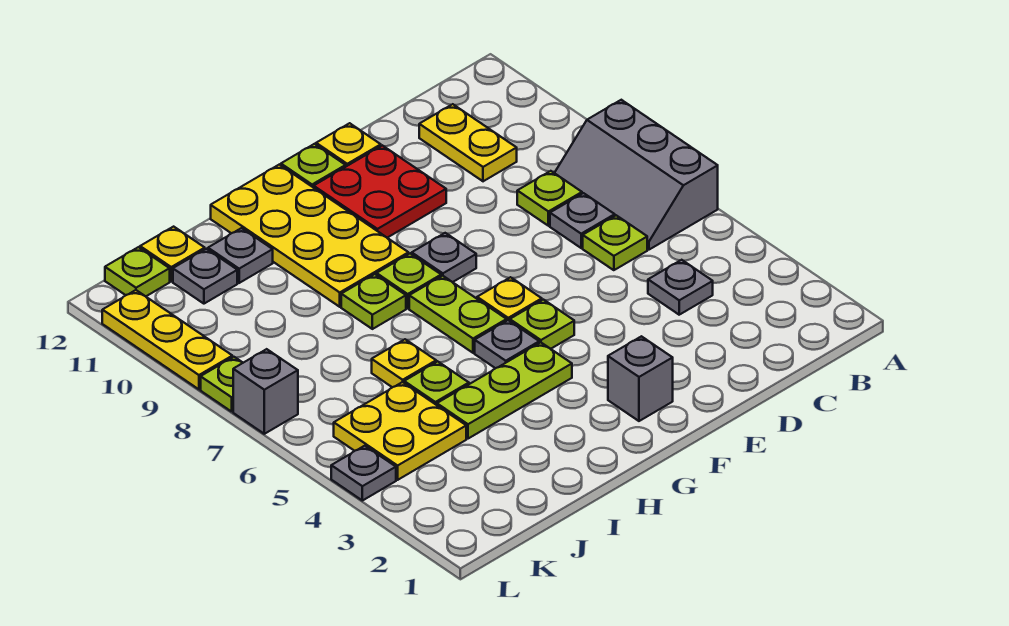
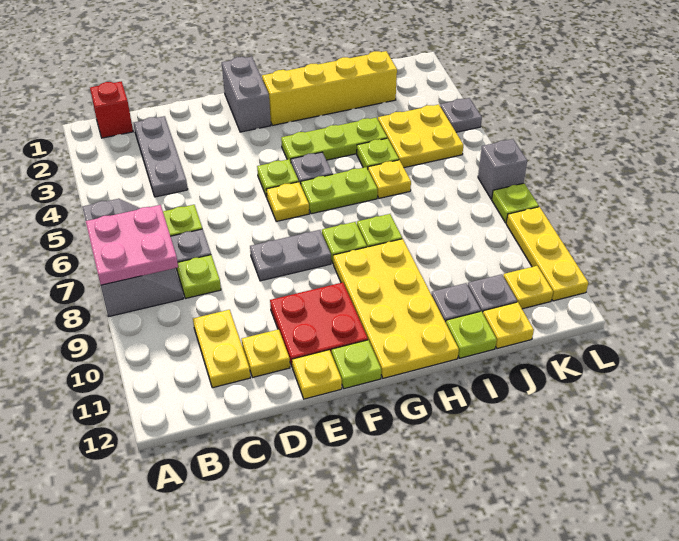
none -> pink 2x2 plate [86,205,178,285]
none -> red 1x1 brick [90,81,133,138]
grey 1x1 plate [648,260,713,315] -> grey 1x3 plate [134,116,188,197]
none -> yellow 1x1 plate [242,329,290,377]
grey 1x1 brick [608,336,673,421] -> grey 1x2 brick [222,57,271,132]
grey 1x1 plate [412,233,476,282] -> grey 1x2 plate [250,230,331,281]
none -> yellow 1x4 brick [262,51,397,125]
lime 1x2 plate [409,276,507,353] -> lime 1x2 plate turned to [301,167,377,214]
none -> yellow 1x1 plate [503,266,553,309]
lime 1x1 plate [105,247,170,296] -> lime 1x1 plate moved to [446,312,497,358]

